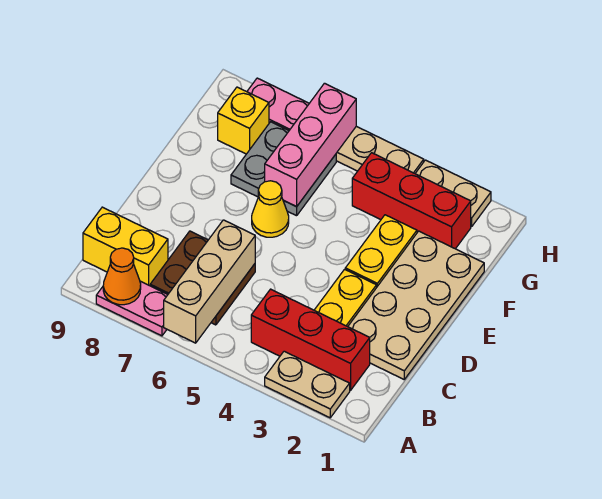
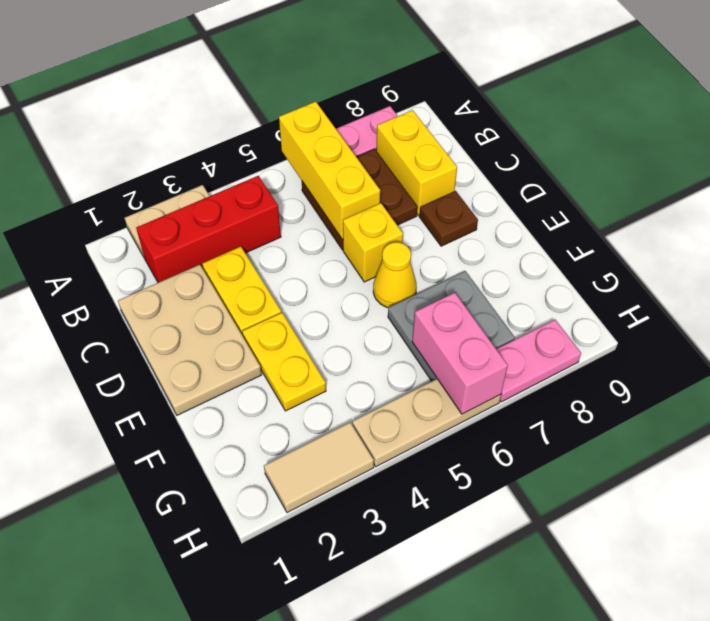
tan 1x3 brick [164,220,255,343] -> yellow 1x3 brick [279,102,380,240]
orange 1x1 cone [103,248,141,305] -> none
yellow 1x2 brick [83,207,168,286] -> yellow 1x2 brick turned to [376,110,457,215]
tan 2x4 plate [348,231,484,379] -> tan 2x3 plate [118,264,262,415]
none -> brown 1x1 plate [419,191,478,246]
pink 1x3 brick [265,83,356,207] -> pink 1x2 brick [412,293,508,414]
red 1x3 brick [352,153,471,249] -> none
yellow 1x1 brick [218,87,269,154] -> yellow 1x1 brick moved to [343,203,403,282]
tan 1x2 plate [415,160,491,227] -> tan 1x2 tile [264,423,374,513]

